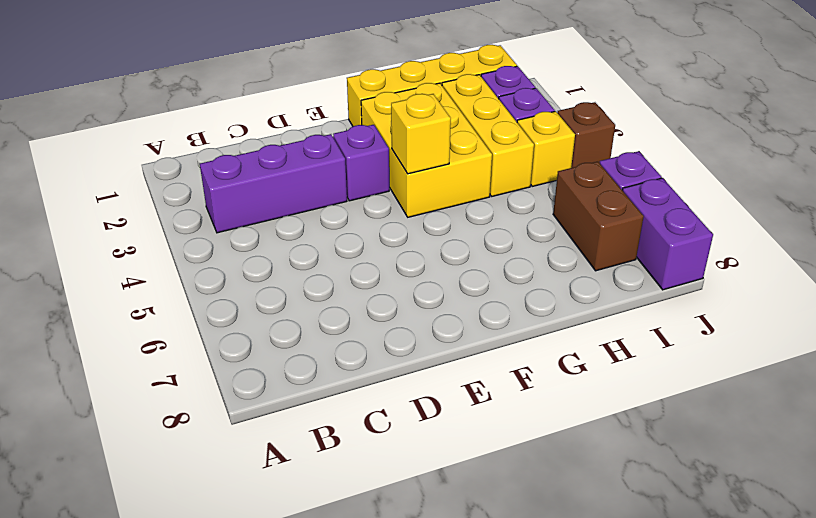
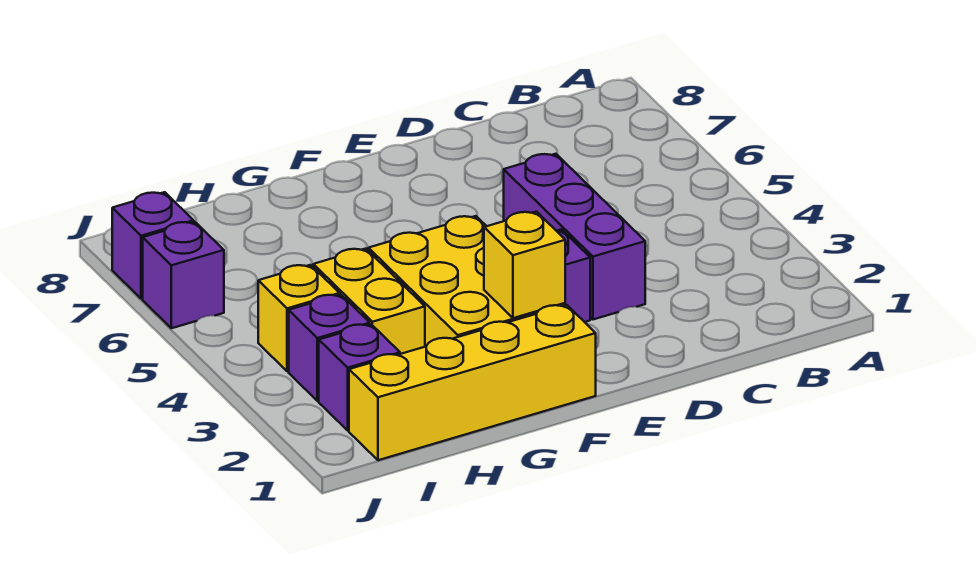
purple 1x3 brick [200,134,347,233] -> purple 1x3 brick turned to [504,154,645,319]
yellow 1x1 brick [391,94,451,174] -> yellow 1x1 brick moved to [484,212,565,318]
yellow 1x3 brick [442,74,534,196] -> yellow 1x2 brick [313,249,425,354]
brown 1x2 brick [553,162,644,271] -> none
brown 1x1 brick [557,102,615,168] -> none
purple 1x2 brick [622,178,713,290] -> purple 1x1 brick [112,192,194,299]

